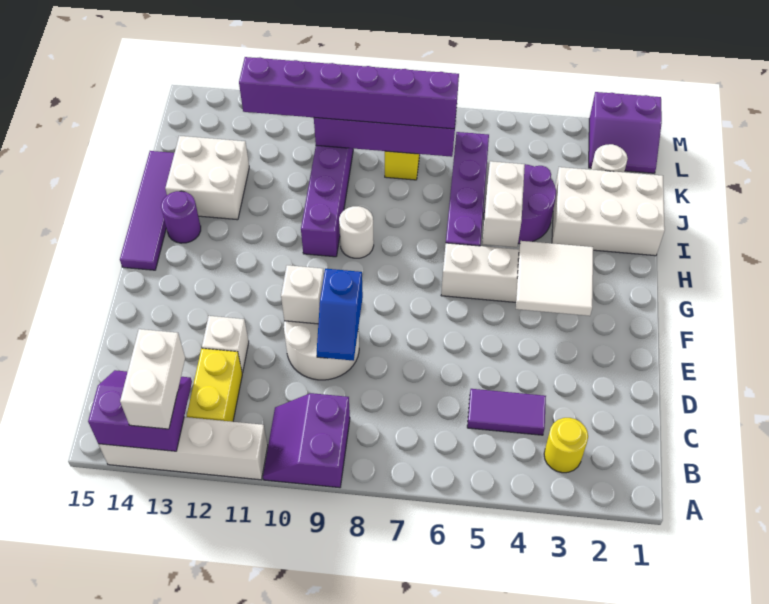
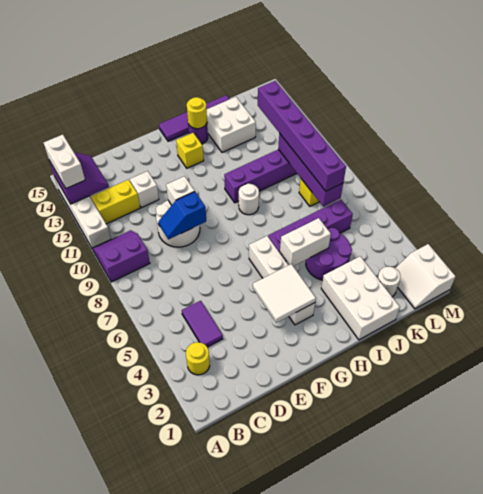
white 1x2 brick [120,329,185,429] -> white 1x2 brick turned to [44,135,85,188]
none -> yellow 1x1 brick [176,133,204,168]
none -> yellow 1x1 round brick [187,97,207,129]
purple 2x2 slope [589,92,662,173] -> white 2x2 slope [396,244,456,309]

